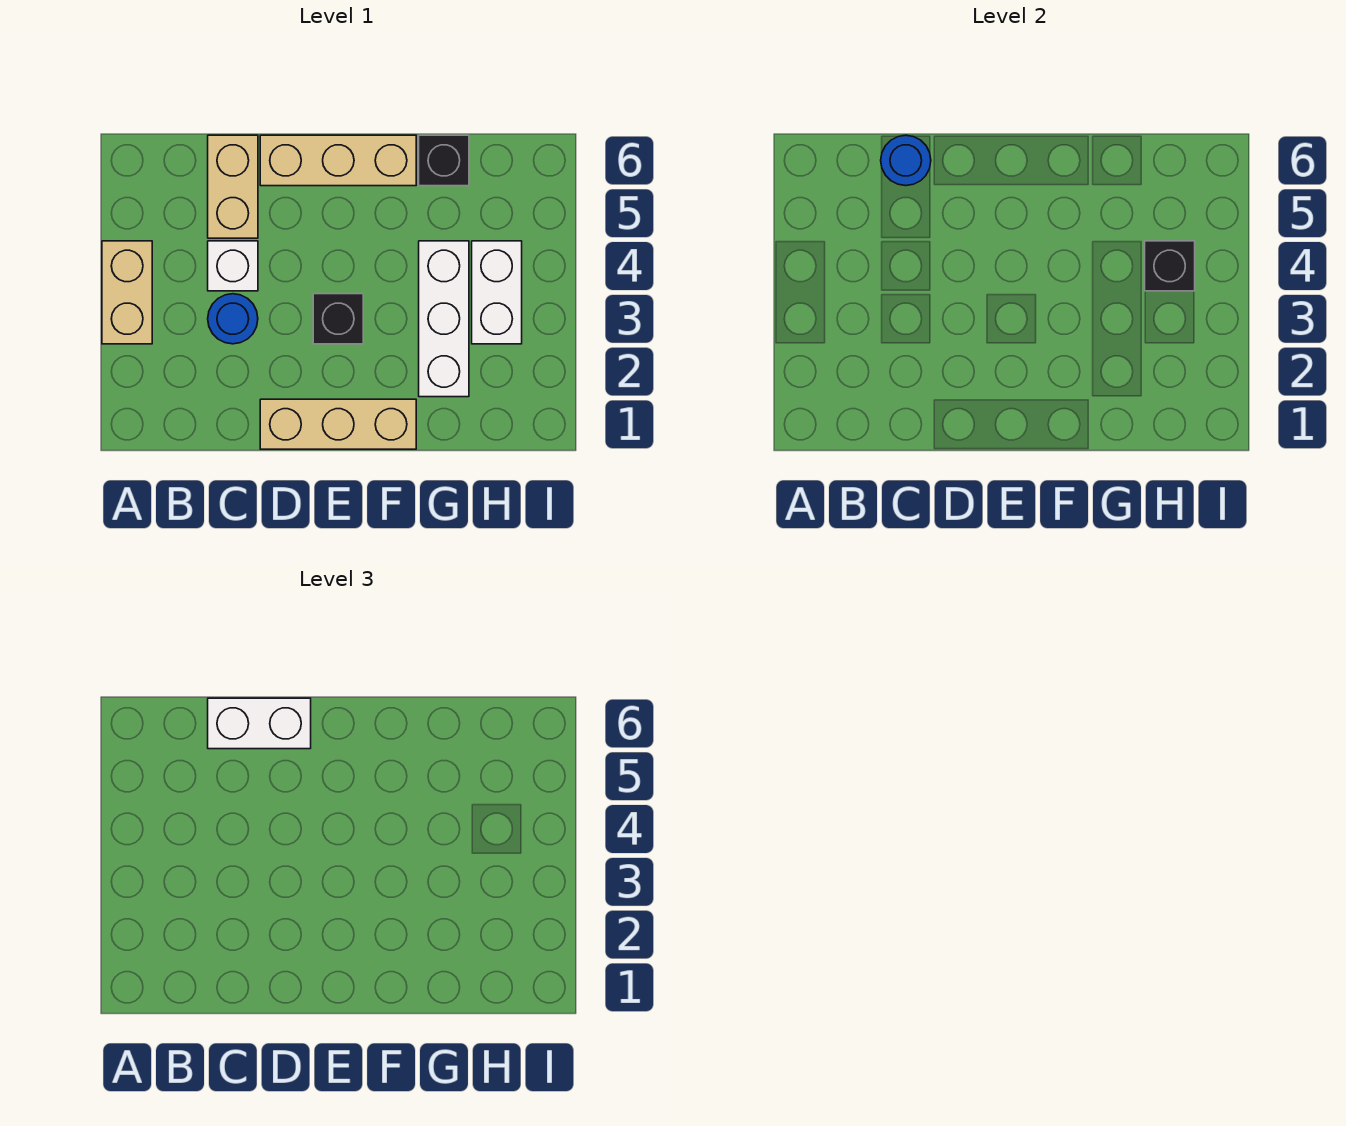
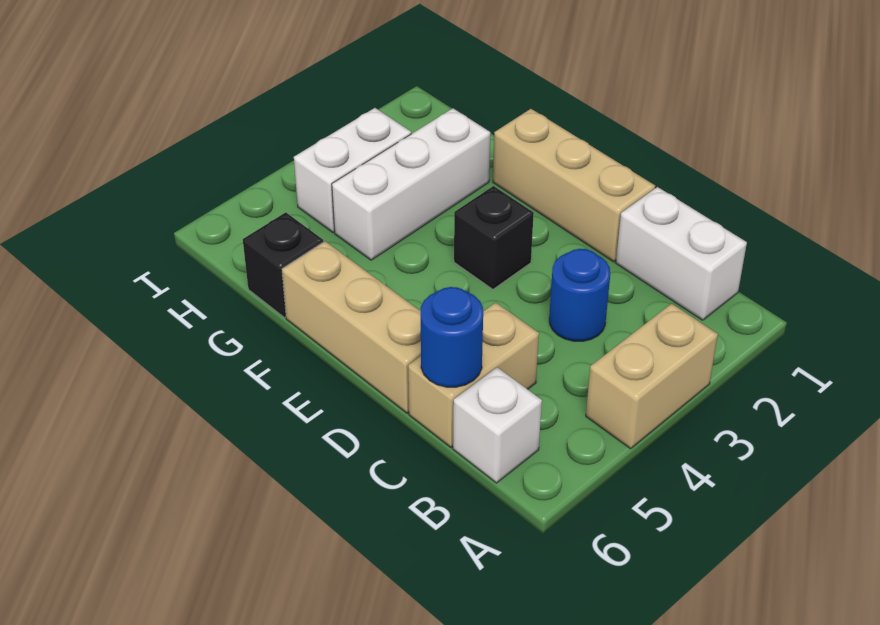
white 1x1 brick [208,241,258,291] -> white 1x1 brick moved to [453,367,542,483]
white 1x2 brick [208,698,311,749] -> white 1x2 brick moved to [616,187,747,320]
black 1x1 brick [1145,241,1195,291] -> none

